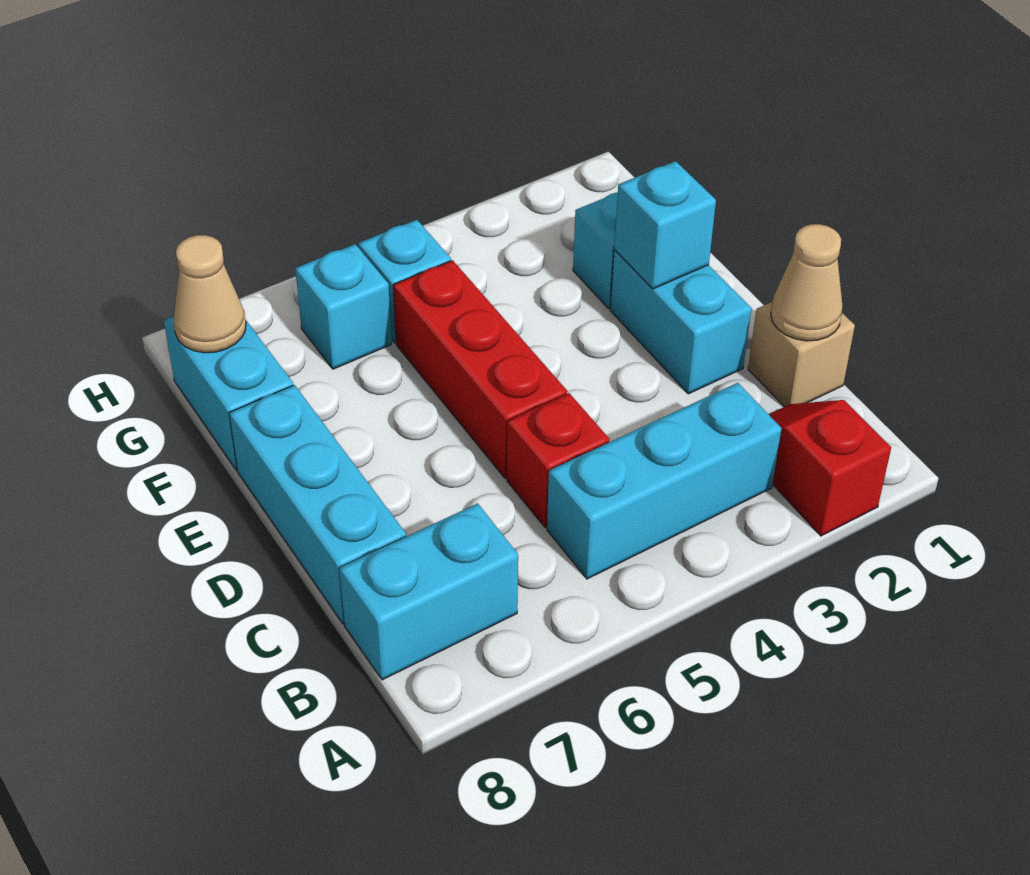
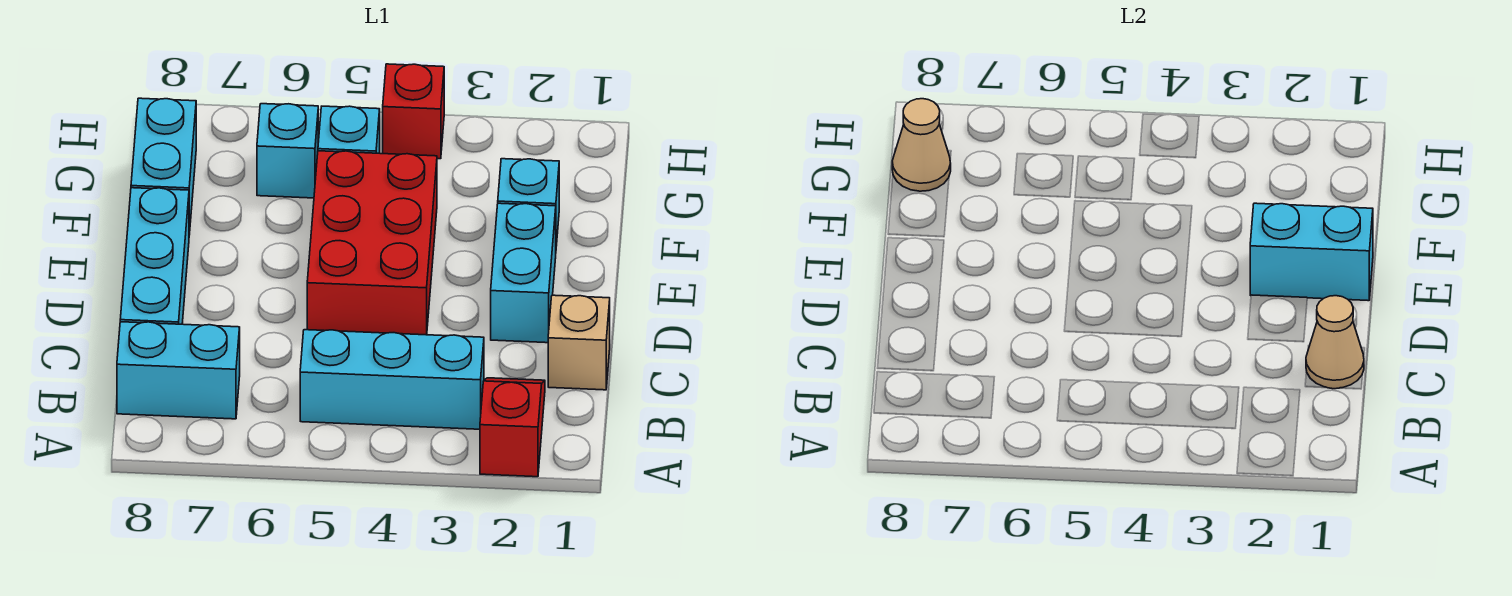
red 1x1 brick [507,393,609,528] -> red 1x1 brick moved to [383,64,444,159]
red 1x3 brick [393,260,567,478] -> red 2x3 brick [307,151,437,335]
cyan 1x1 brick [614,161,716,289] -> cyan 1x2 brick [1250,203,1373,301]

